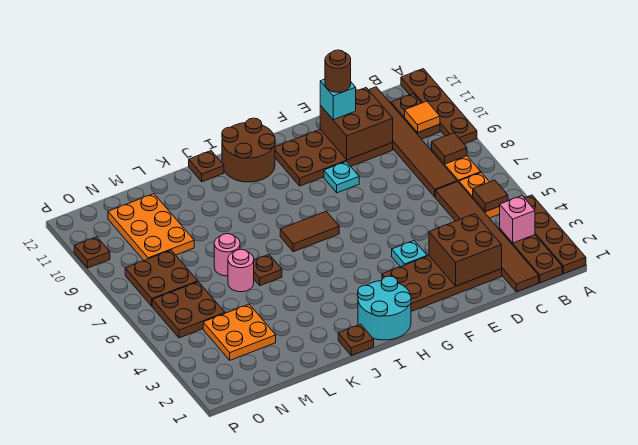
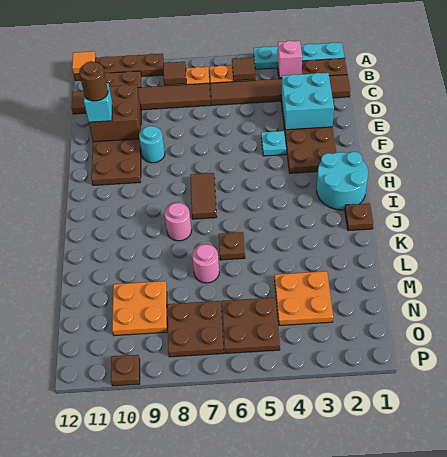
brown 1x4 plate [524,195,586,274] -> cyan 1x4 plate [254,42,345,69]
orange 1x1 tile [405,101,440,133] -> orange 1x1 tile moved to [72,51,96,74]
brown 2x2 brick [429,214,502,286] -> cyan 2x2 brick [281,73,334,130]
cyan 1x1 plate [324,162,359,193] -> cyan 1x1 round brick [139,126,165,163]
brown 2x2 round brick [222,118,275,182] -> none
brown 1x1 plate [189,151,224,182] -> none
pink 1x1 round brick [228,249,254,292] -> pink 1x1 round brick moved to [165,203,192,241]
orange 2x3 plate [108,194,194,260] -> orange 2x2 plate [112,281,167,336]

